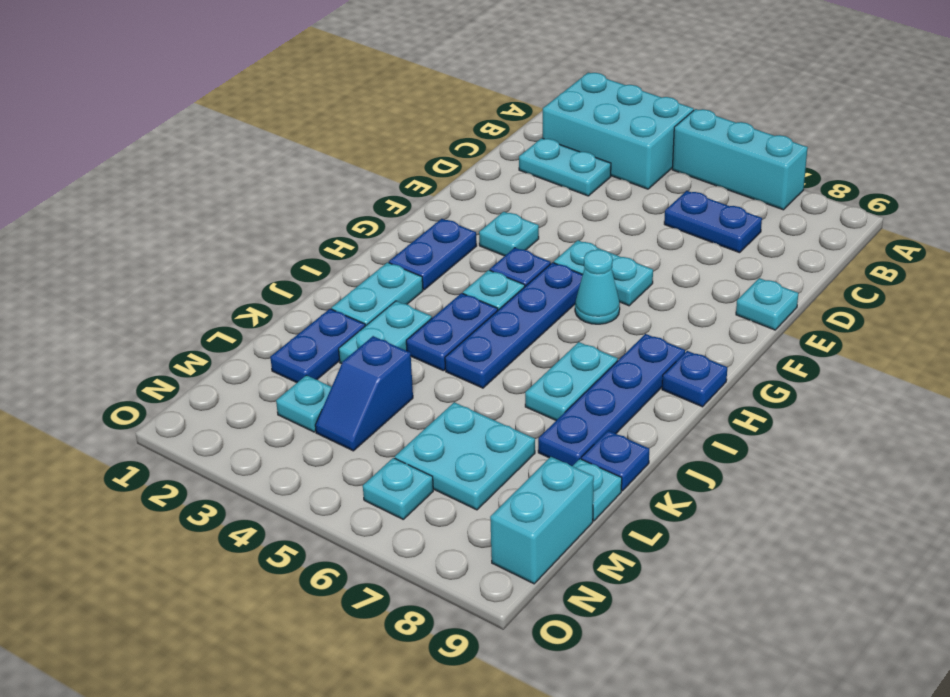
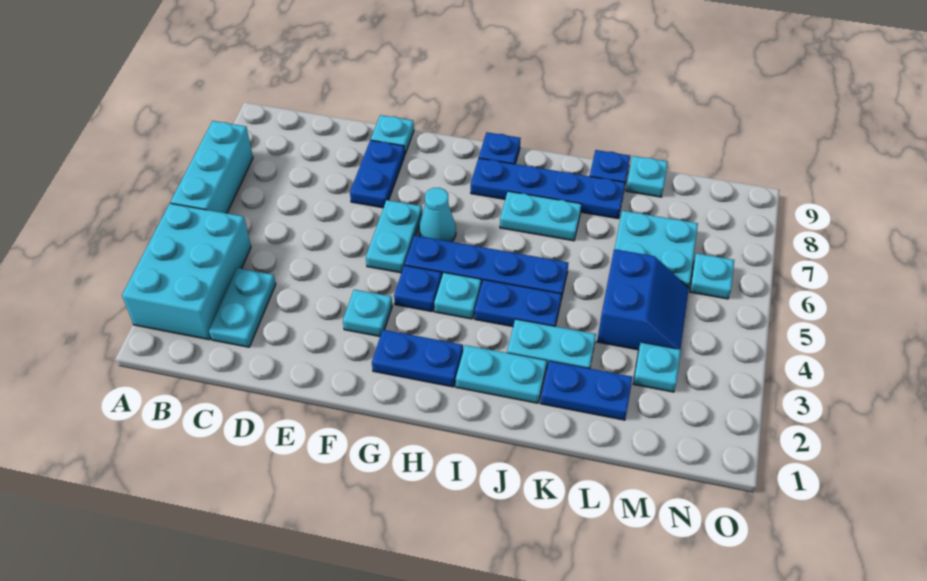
blue 1x2 plate [664,191,762,253] -> blue 1x2 plate moved to [350,140,405,208]
blue 1x2 slope [315,336,413,451] -> blue 2x2 slope [597,249,689,350]
cyan 1x2 brick [490,457,594,584] -> none

